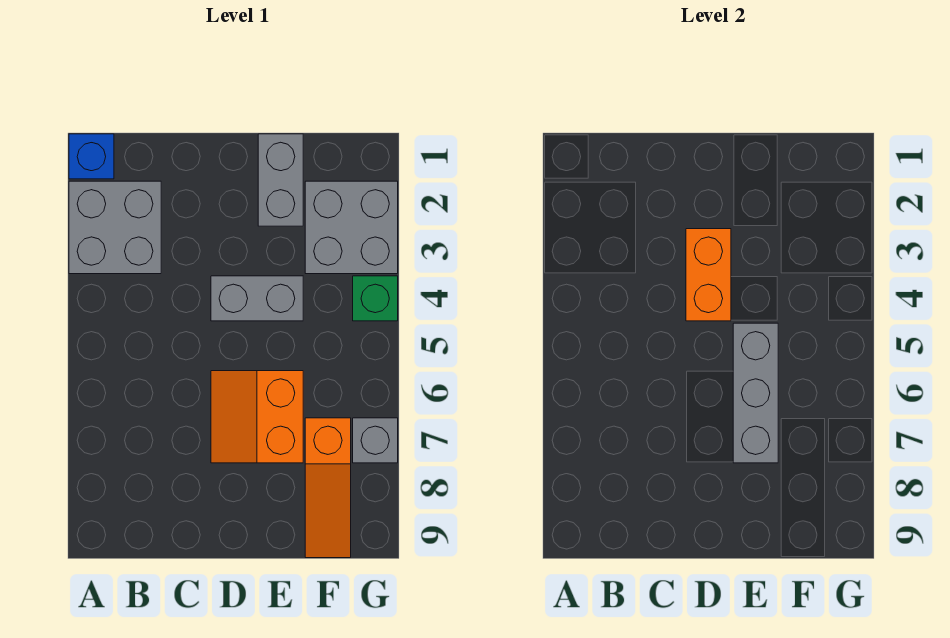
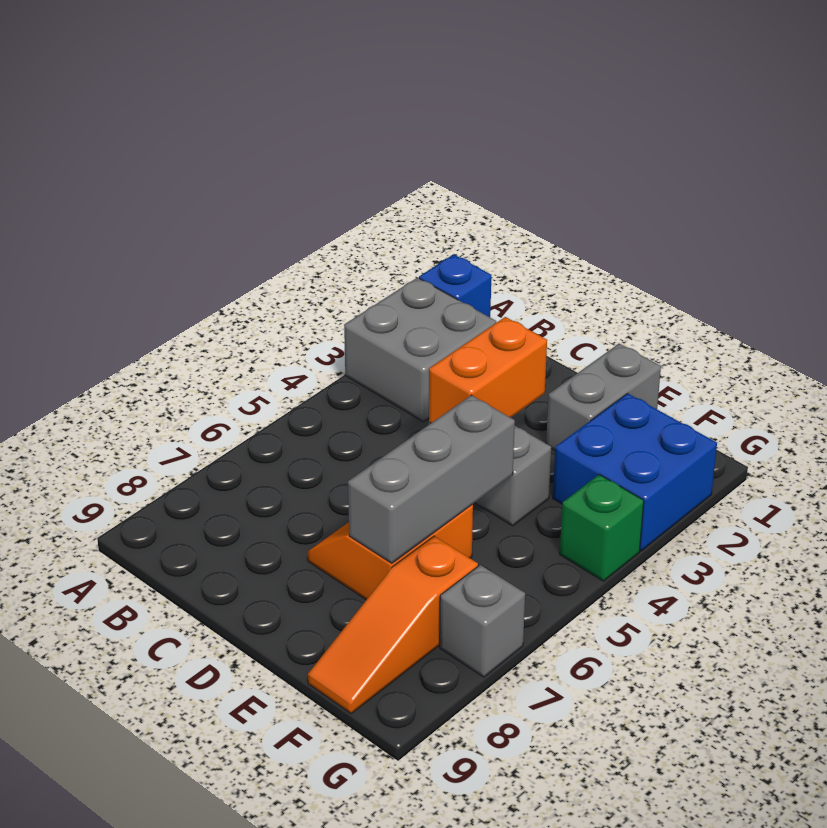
grey 2x2 brick [305,181,398,274] -> blue 2x2 brick [553,393,717,551]

